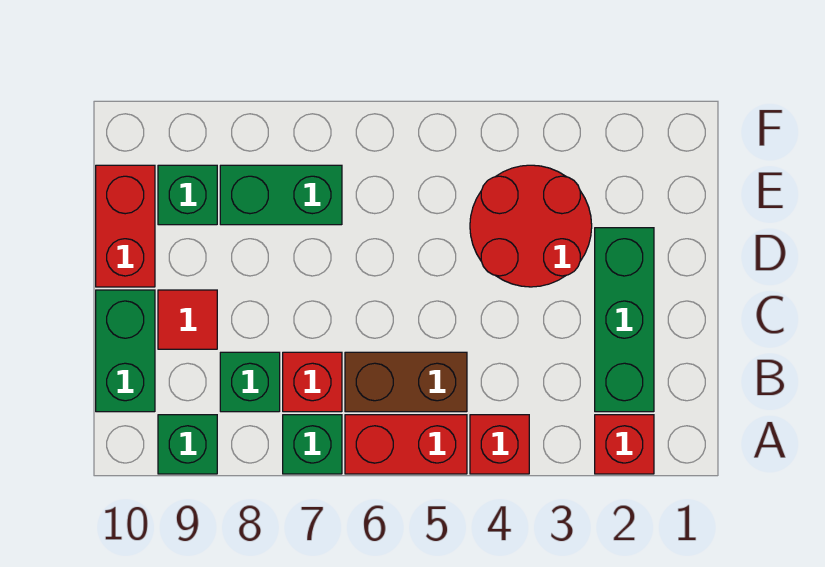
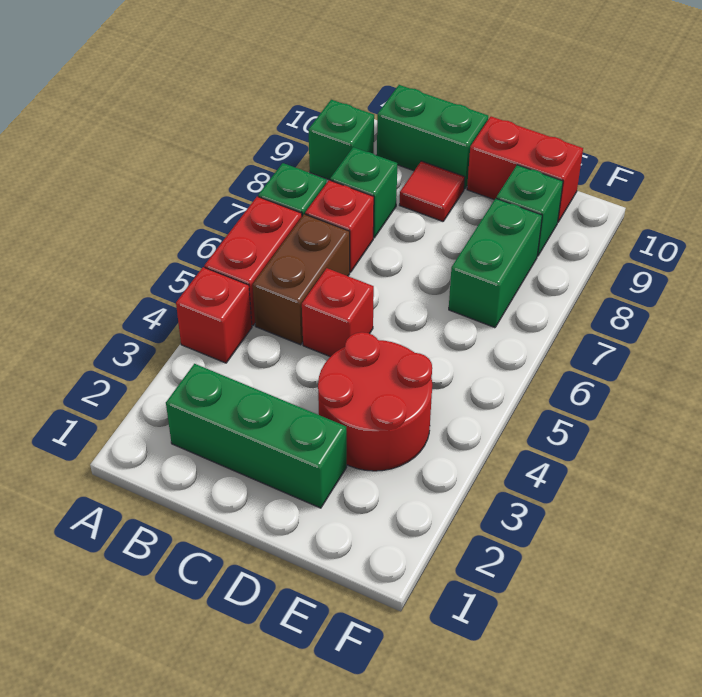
red 1x1 brick [595,415,654,474] -> red 1x1 brick moved to [302,268,374,357]

